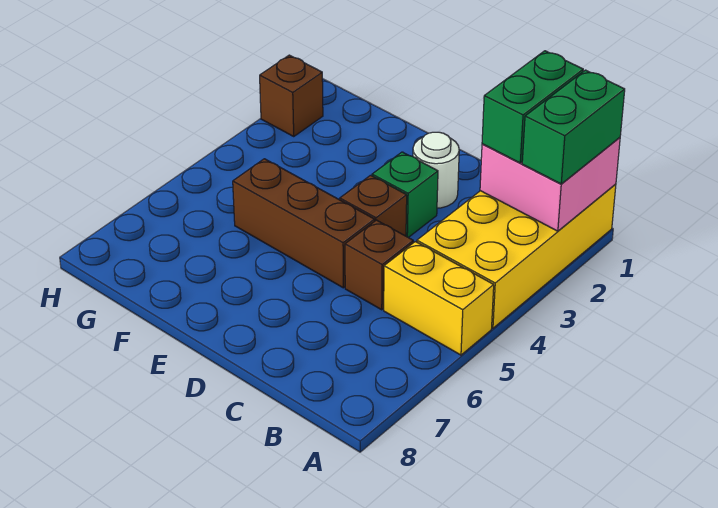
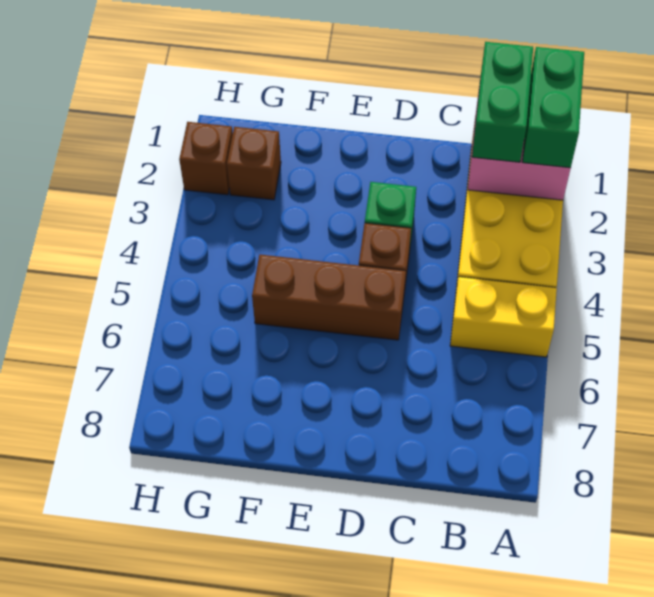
brown 1x1 brick [345,220,413,310] -> brown 1x1 brick moved to [227,127,281,200]
white 1x1 round brick [413,132,459,208] -> none

